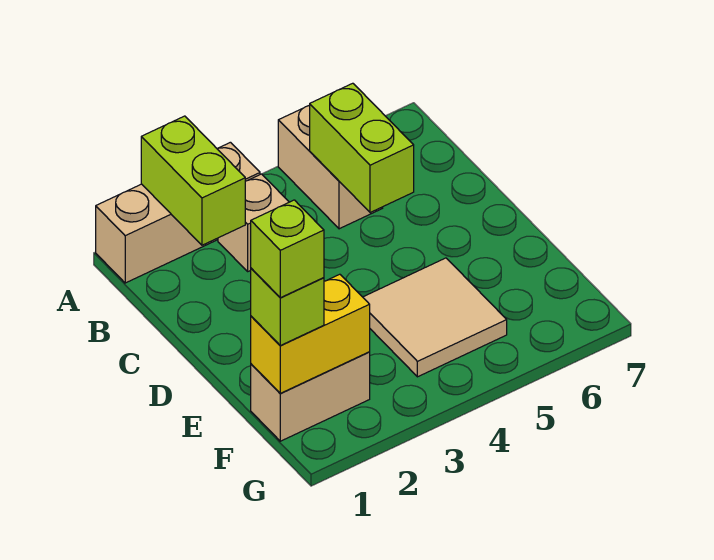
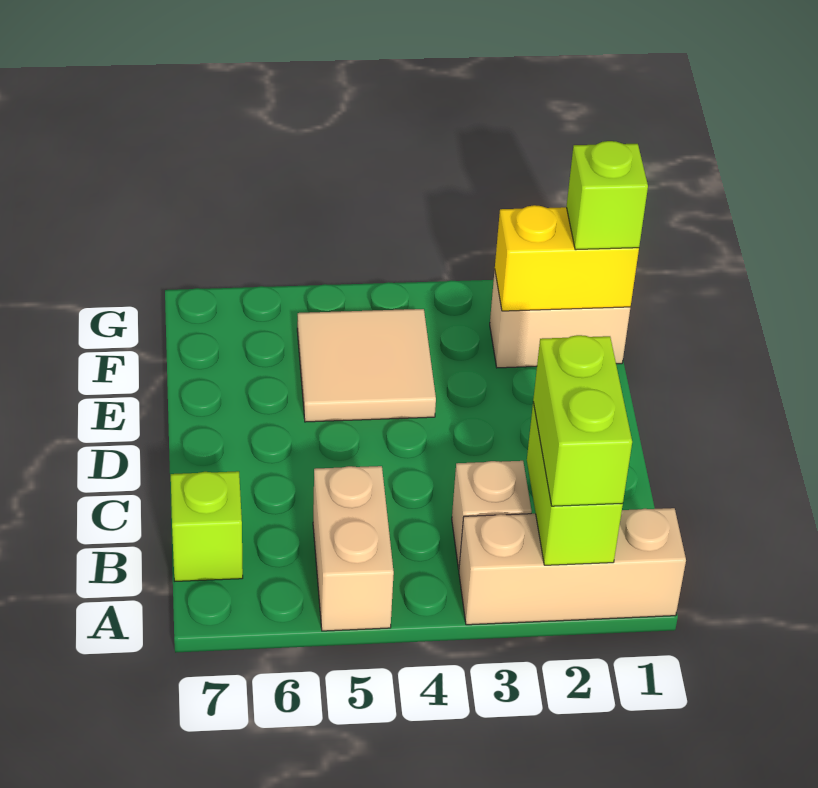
lime 1x2 brick [310,83,414,213] -> lime 1x2 brick moved to [533,335,632,506]
lime 1x1 brick [251,200,324,298] -> lime 1x1 brick moved to [171,471,243,581]

